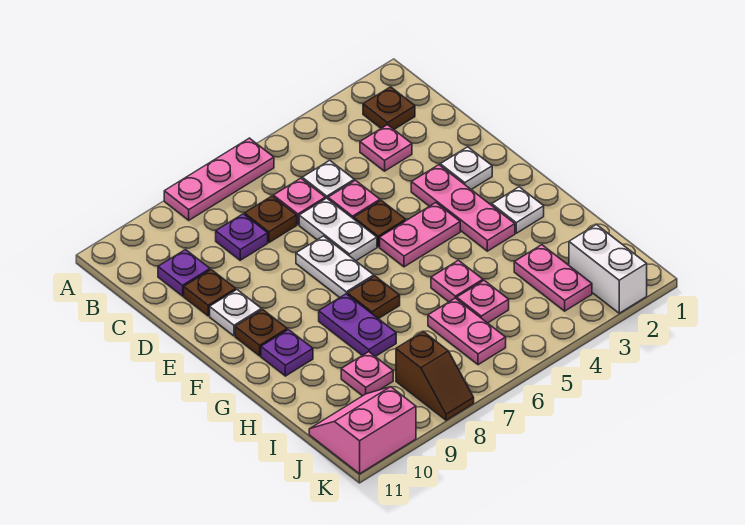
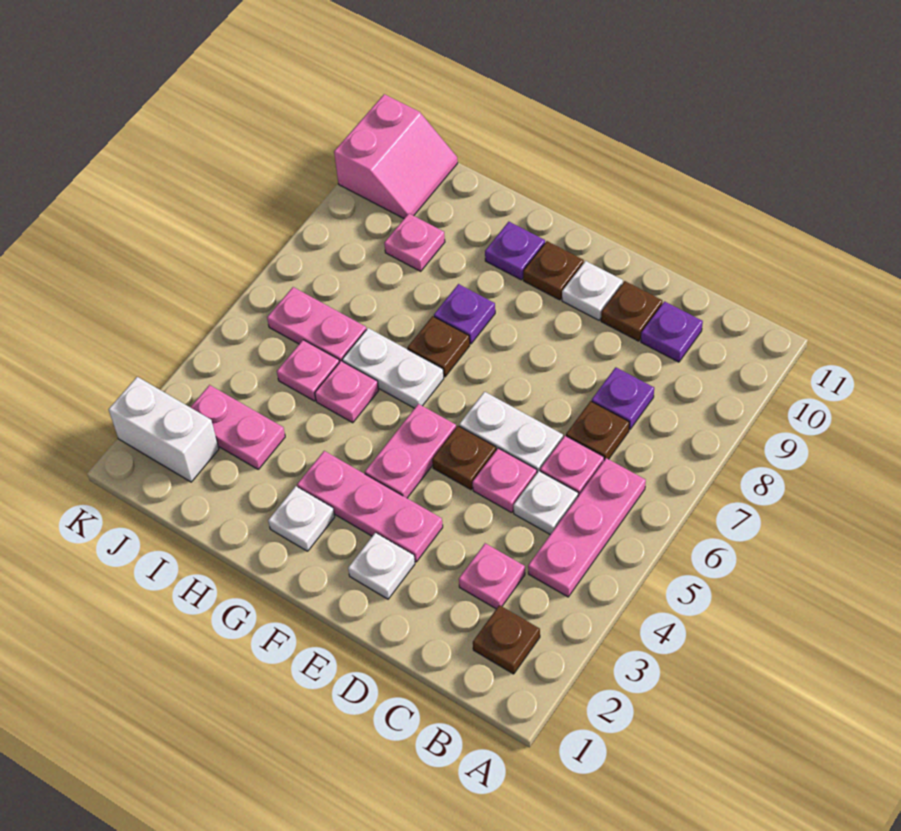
pink 1x3 plate [164,138,274,220] -> pink 1x3 plate moved to [528,458,646,597]
white 1x2 plate [296,236,374,297] -> white 1x2 plate moved to [342,328,444,408]
purple 1x2 plate [319,294,396,357] -> purple 1x1 plate [434,284,495,344]
brown 1x2 slope [396,332,474,420] -> none

